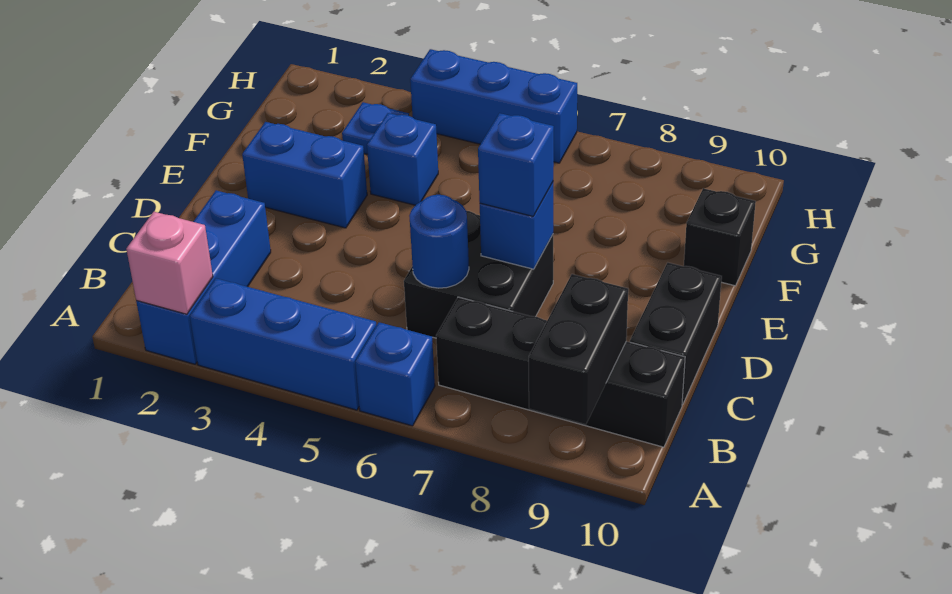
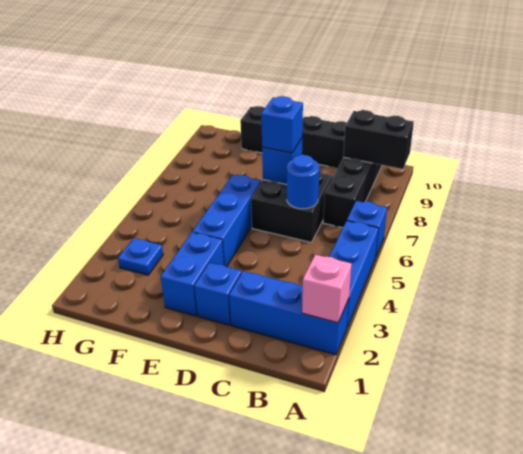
blue 1x1 brick [367,113,438,205] -> blue 1x1 brick moved to [194,263,242,325]
blue 1x3 brick [410,49,577,163] -> blue 1x3 brick moved to [193,175,261,267]

